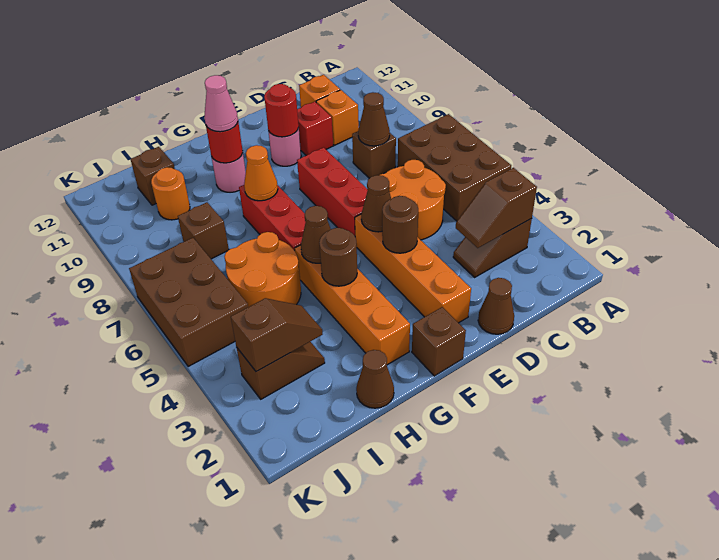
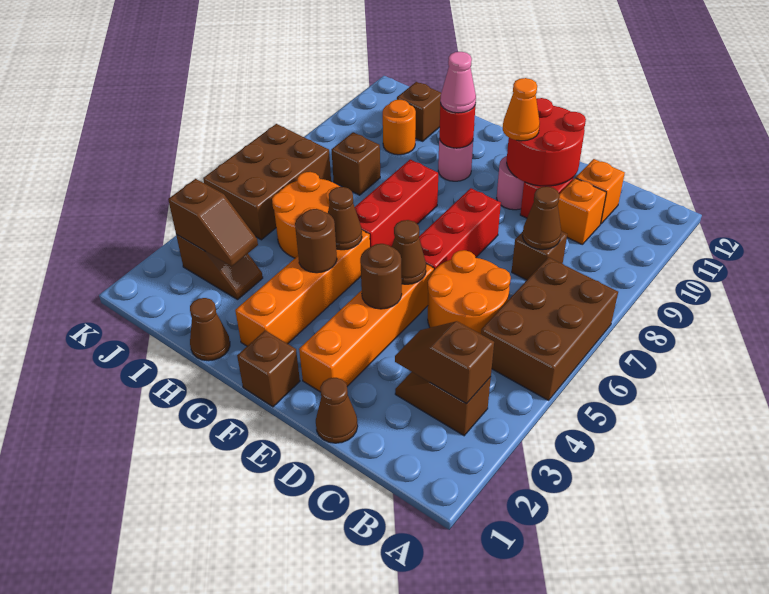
red 1x1 round brick [264,84,299,137] -> red 2x2 round brick [507,98,586,186]
orange 1x1 cone [244,145,278,201] -> orange 1x1 cone moved to [502,78,540,141]

